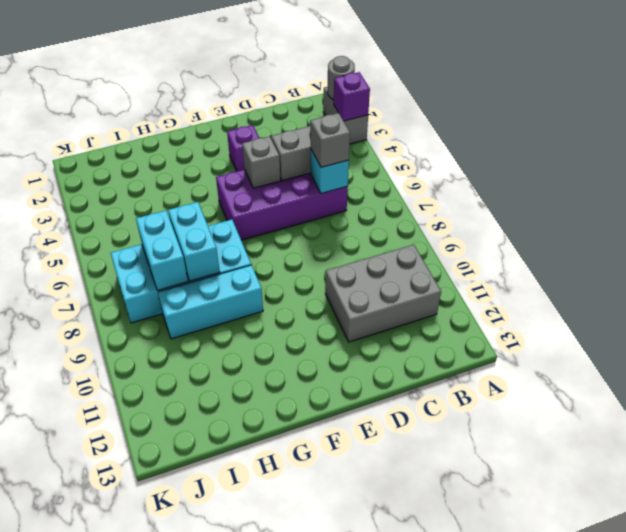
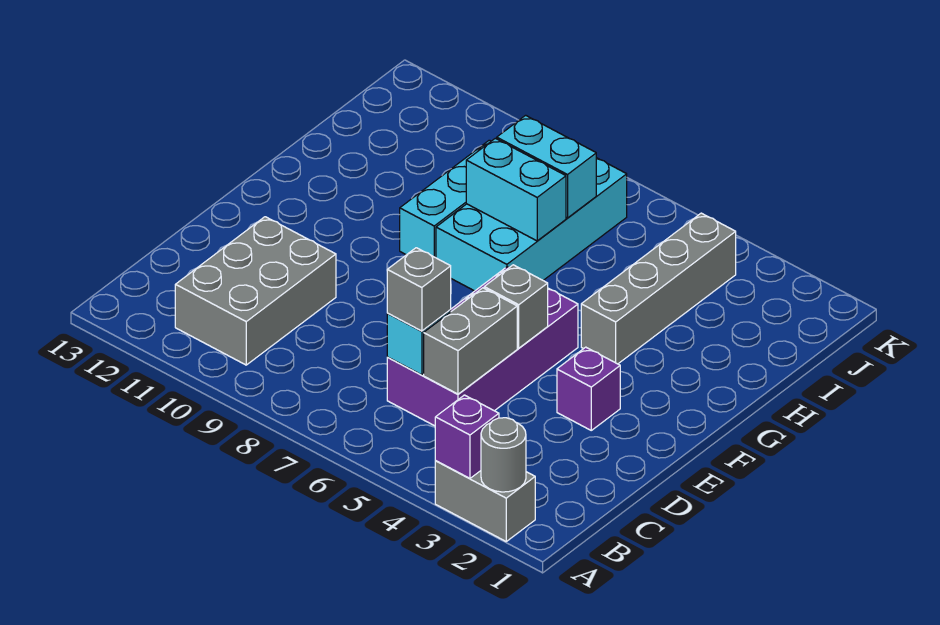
none -> grey 1x4 brick [581,213,736,364]

